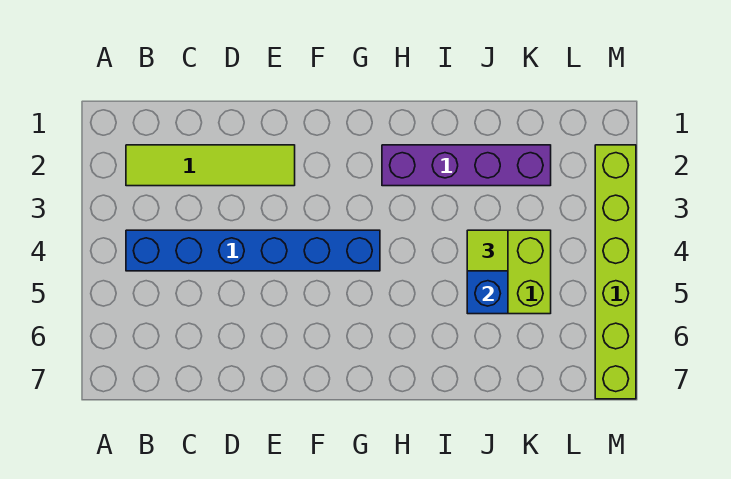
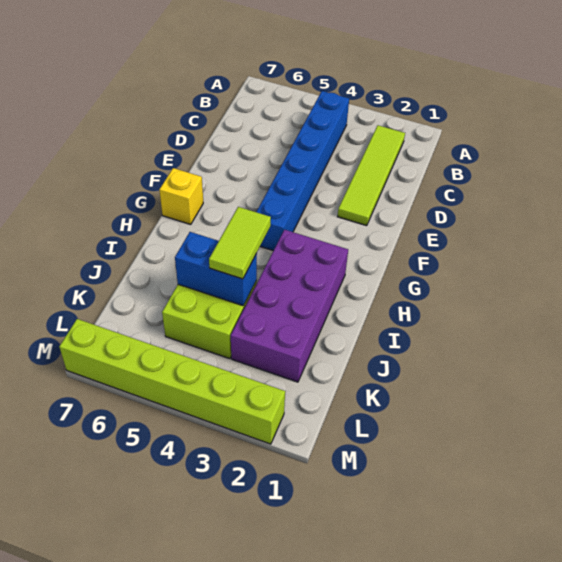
none -> yellow 1x1 brick [159,168,203,224]
purple 1x4 brick [382,145,551,186] -> purple 2x4 brick [231,230,348,382]
lime 1x1 tile [467,230,508,271] -> lime 1x2 tile [209,207,271,279]

